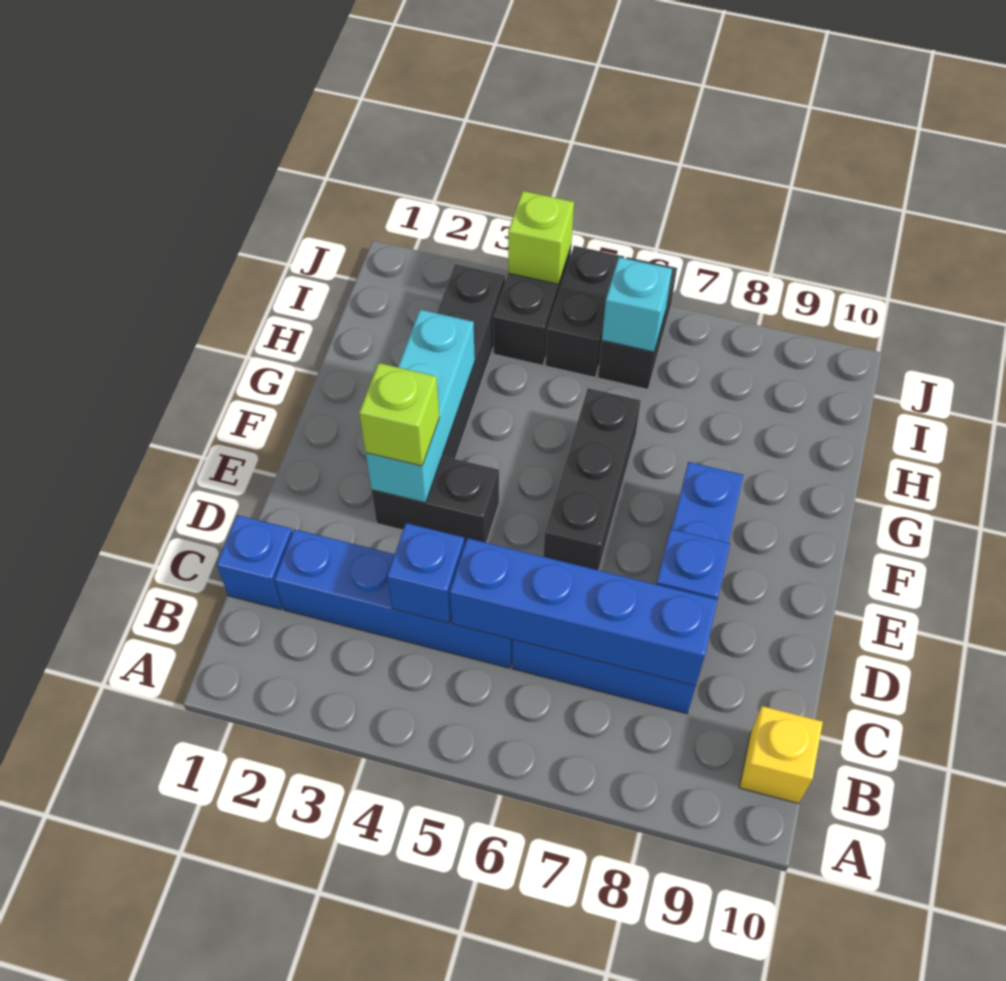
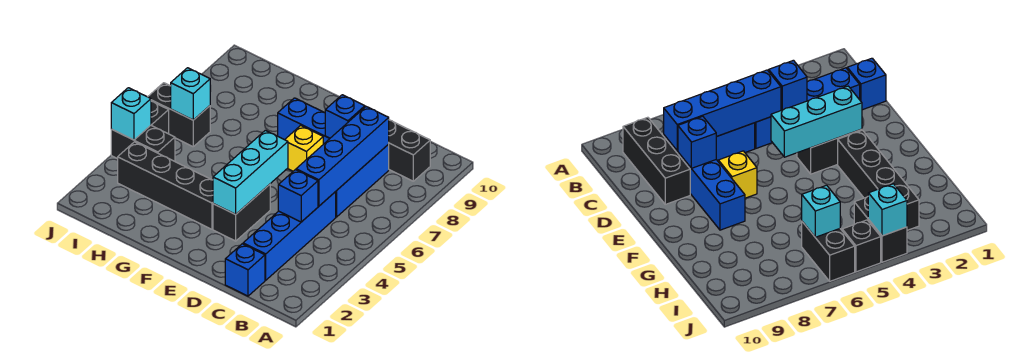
yellow 1x1 brick [739,706,823,803] -> yellow 1x1 brick moved to [285,125,323,171]
cyan 1x3 brick [366,310,475,503] -> cyan 1x3 brick turned to [213,130,288,214]
lime 1x1 brick [359,363,439,466] -> none
black 1x3 brick [543,388,641,570] -> black 1x3 brick moved to [389,120,430,181]
black 1x2 brick [546,246,624,377] -> black 1x1 brick [151,101,169,134]
lime 1x1 brick [508,191,574,284] -> cyan 1x1 brick [111,88,151,140]

